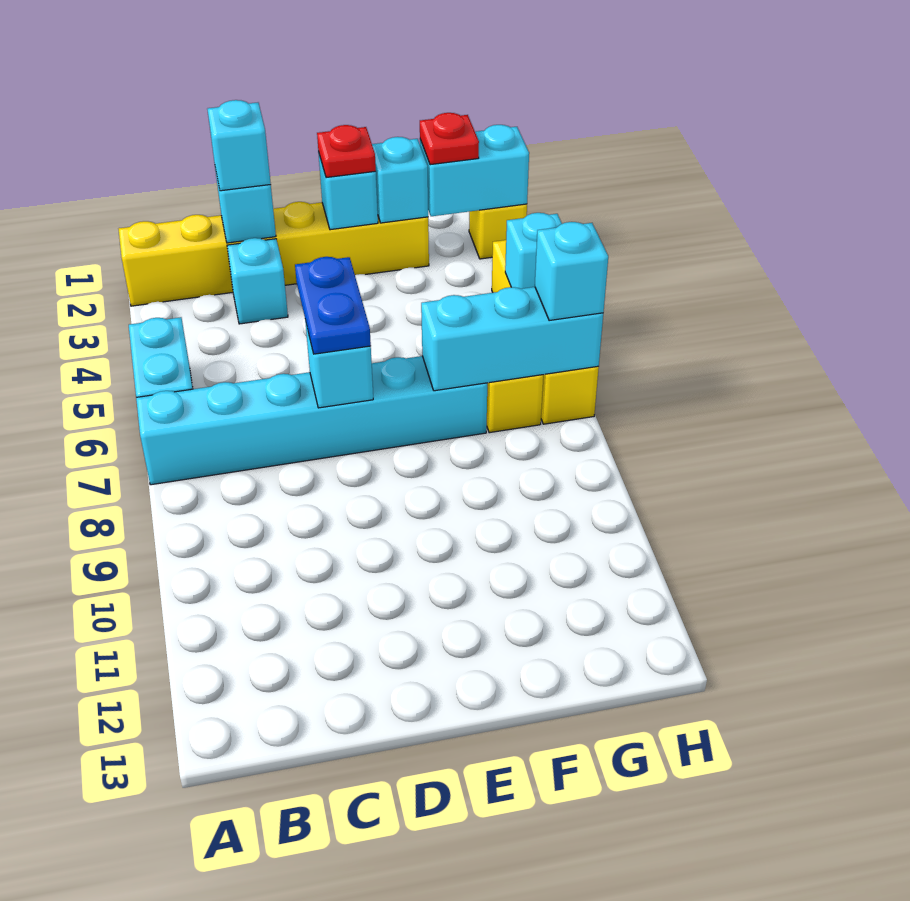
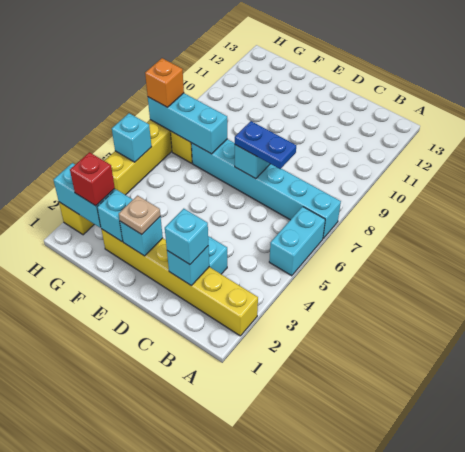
blue 1x2 plate [295,257,371,354] -> blue 1x2 plate turned to [235,121,296,169]
red 1x1 plate [317,125,376,178] -> tan 1x1 plate [119,196,160,234]
red 1x1 plate [420,113,479,165] -> red 1x1 brick [70,152,115,206]
cyan 1x1 brick [535,222,608,321] -> orange 1x1 brick [145,58,184,107]

